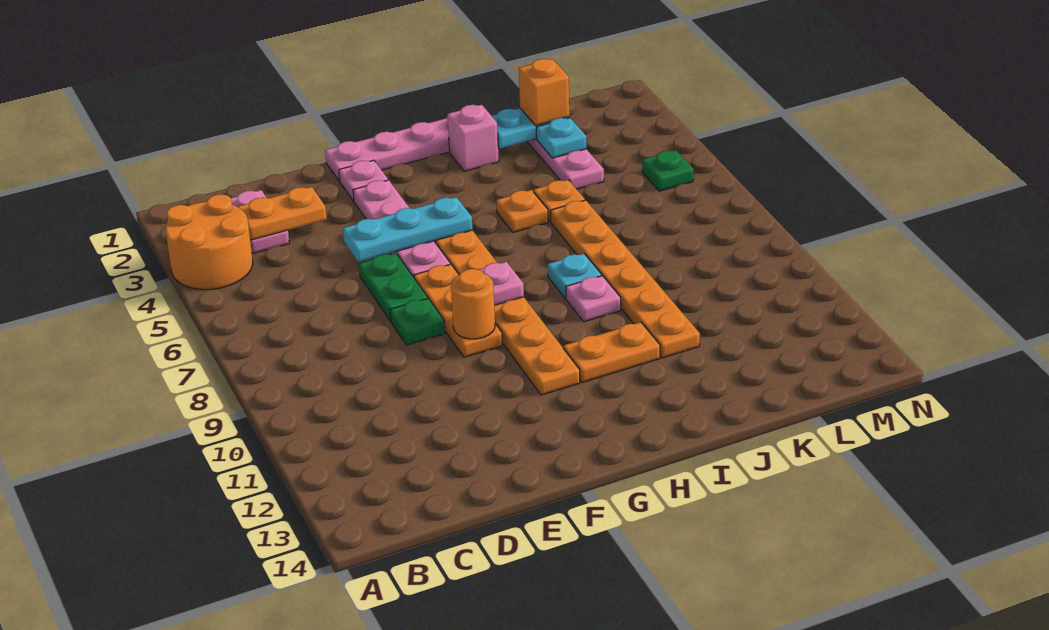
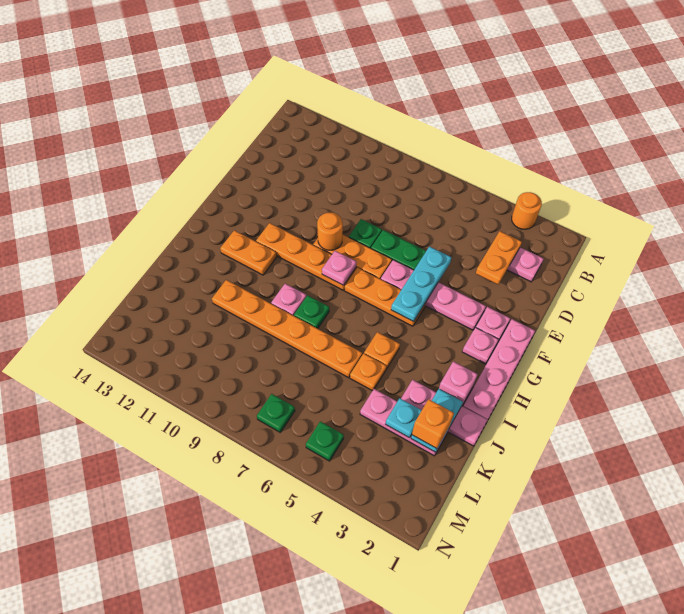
orange 2x2 round brick [165,194,253,290] -> orange 1x1 round brick [512,192,542,229]
none -> pink 1x1 plate [462,327,499,364]
orange 1x2 plate [563,322,660,383] -> orange 1x2 plate turned to [220,230,277,275]
cyan 1x1 plate [548,254,602,299] -> green 1x1 plate [294,295,329,329]
none -> pink 1x3 plate [401,380,487,446]
none -> green 1x1 plate [257,394,295,432]

